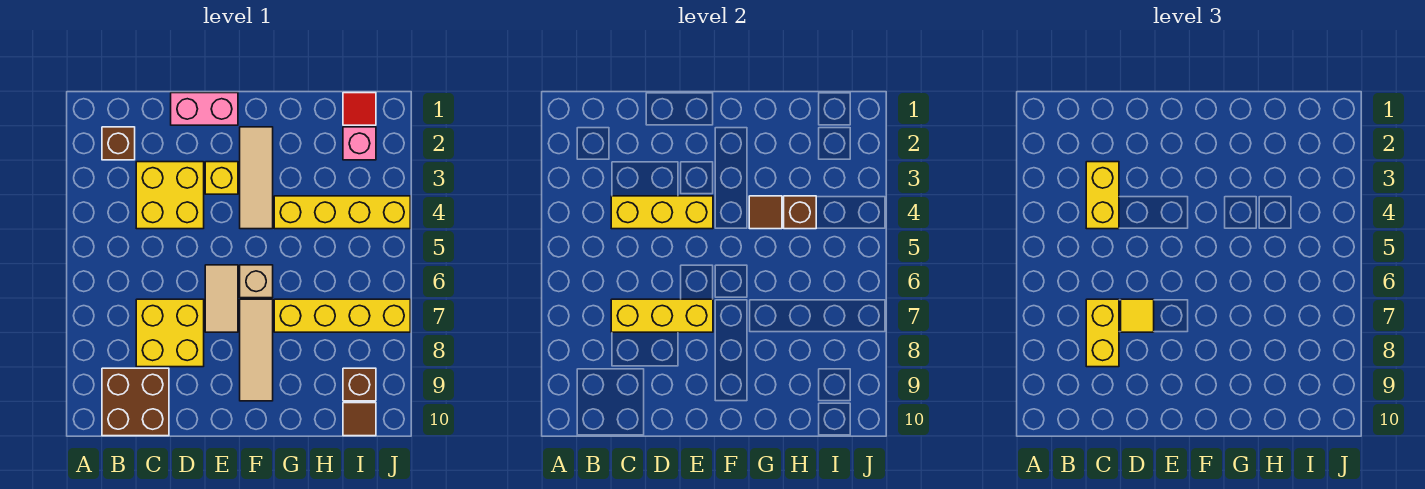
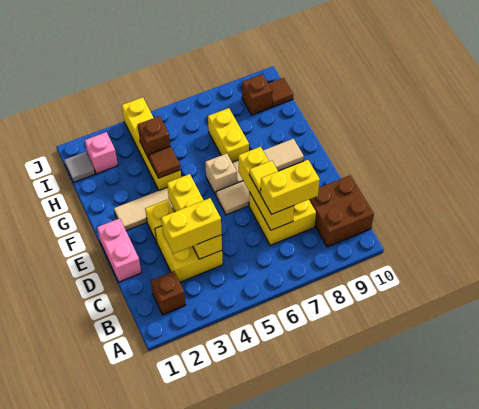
yellow 1x4 brick [274,299,410,332] -> yellow 1x2 brick [208,108,249,162]
red 1x1 tile [343,93,376,125] -> grey 1x1 tile [64,152,95,183]

